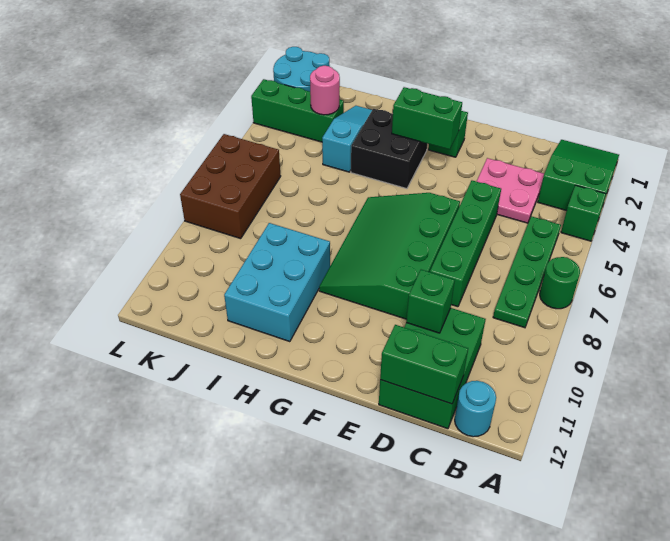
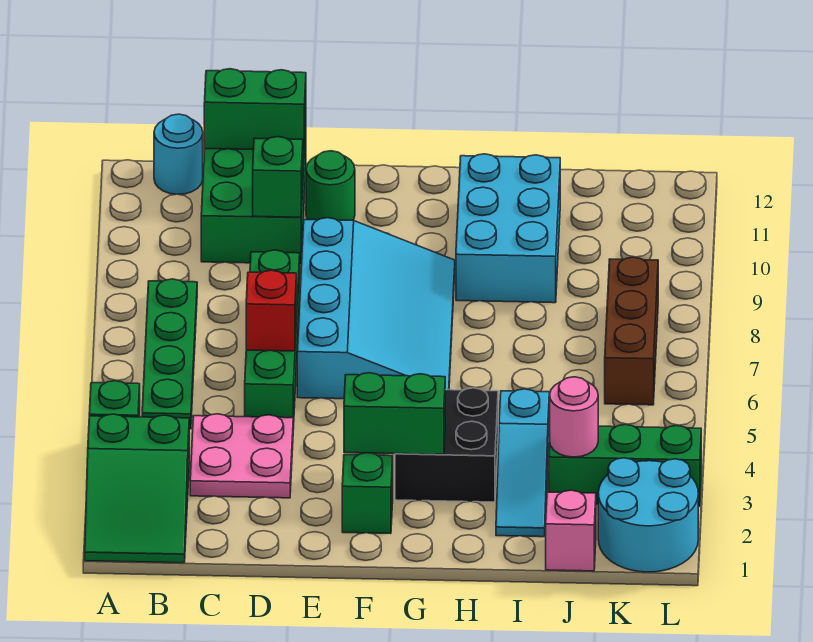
green 1x1 round brick [540,257,580,309] -> green 1x1 round brick moved to [306,151,355,220]
none -> red 1x1 brick [246,270,296,351]
green 3x4 slope [319,193,460,319] -> cyan 3x4 slope [297,218,455,399]
none -> pink 1x1 brick [546,490,596,571]
brown 2x3 brick [180,134,281,239] -> brown 1x3 brick [605,257,658,405]

